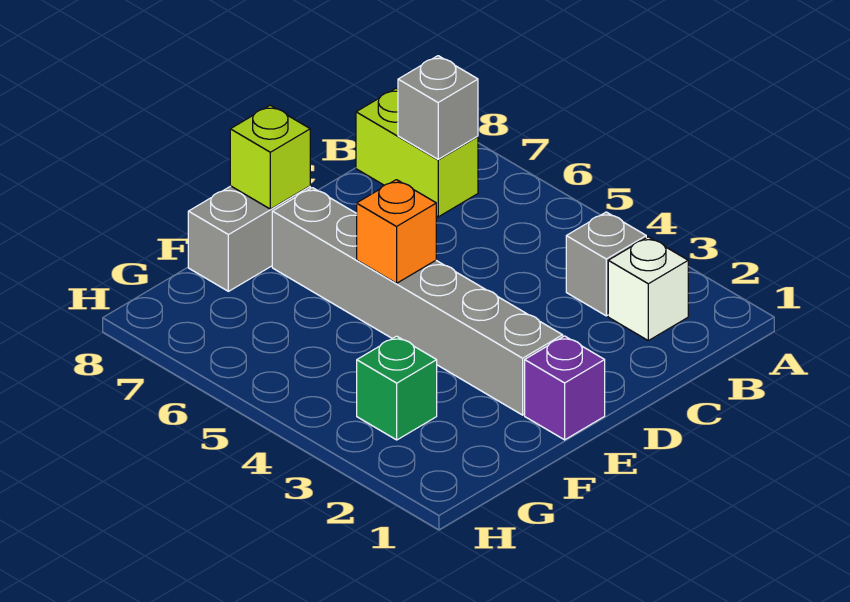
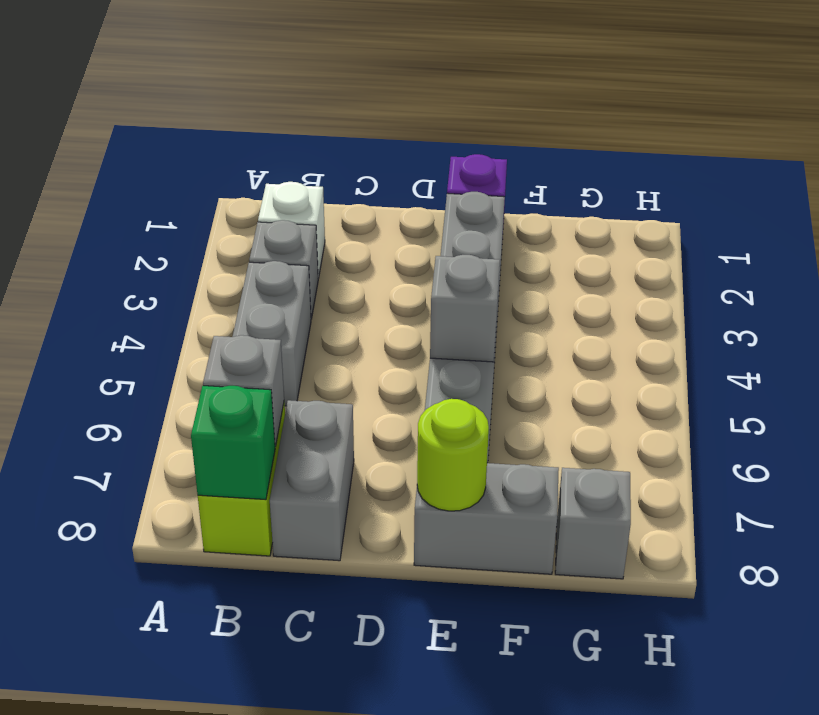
none -> grey 1x2 brick [232,261,311,406]
none -> grey 1x2 brick [270,400,354,561]
orange 1x1 brick [357,180,436,283] -> grey 1x1 brick [430,255,500,362]
lime 1x1 brick [230,105,310,209] -> lime 1x1 round brick [417,399,489,511]
green 1x1 brick [357,336,437,440] -> green 1x1 brick moved to [191,386,275,500]
none -> grey 1x1 brick [555,468,631,579]

